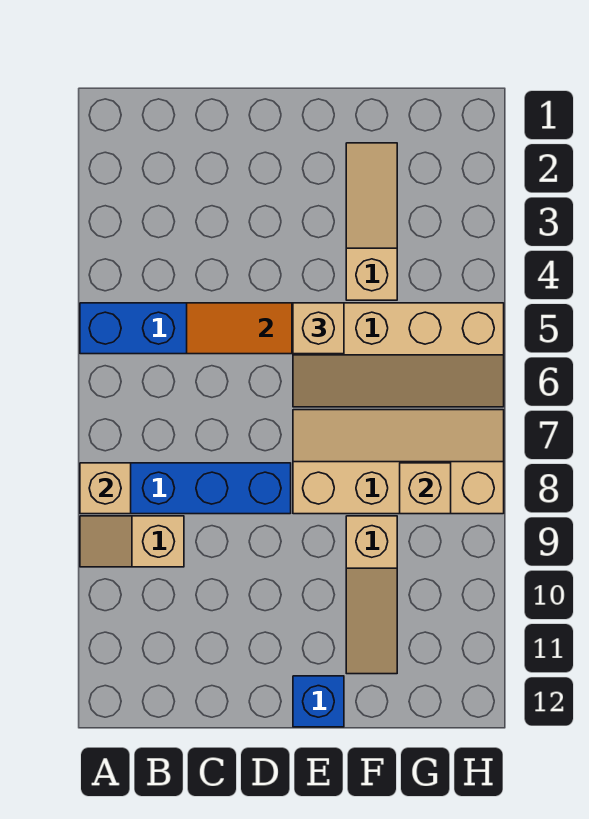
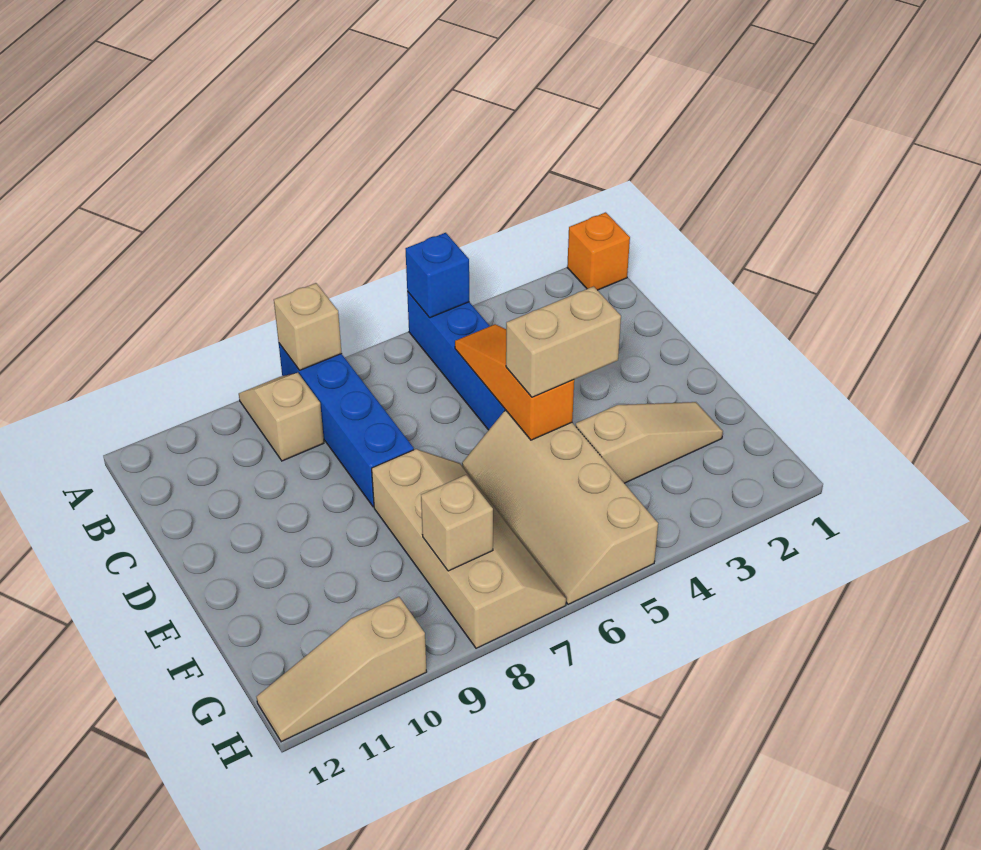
none -> orange 1x1 brick [567,212,630,290]
tan 1x1 brick [293,303,344,354] -> tan 1x2 brick [506,286,621,397]
blue 1x1 brick [293,676,344,727] -> blue 1x1 brick moved to [406,233,469,318]
tan 1x3 slope [346,516,397,674] -> tan 1x3 slope moved to [256,597,427,742]

